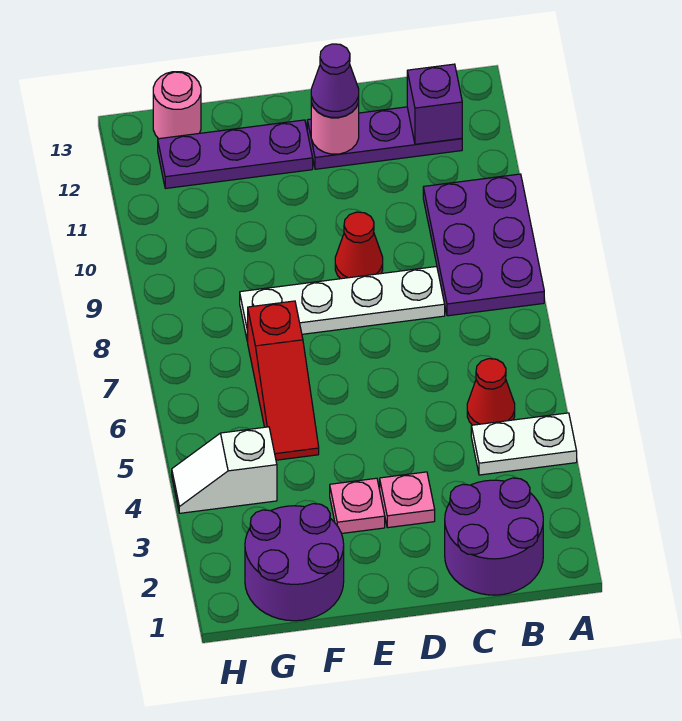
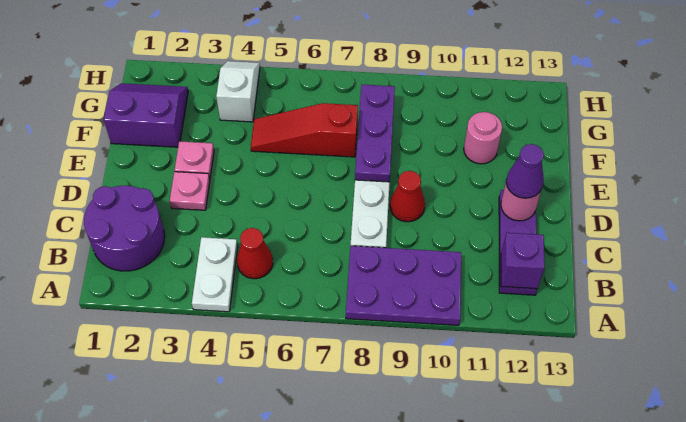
purple 1x3 plate [158,120,313,188] -> purple 1x3 plate moved to [355,85,395,182]
purple 2x2 round brick [245,504,344,621] -> purple 2x2 slope [104,83,188,147]
pink 1x1 round brick [153,72,201,139] -> pink 1x1 round brick moved to [464,112,502,164]

